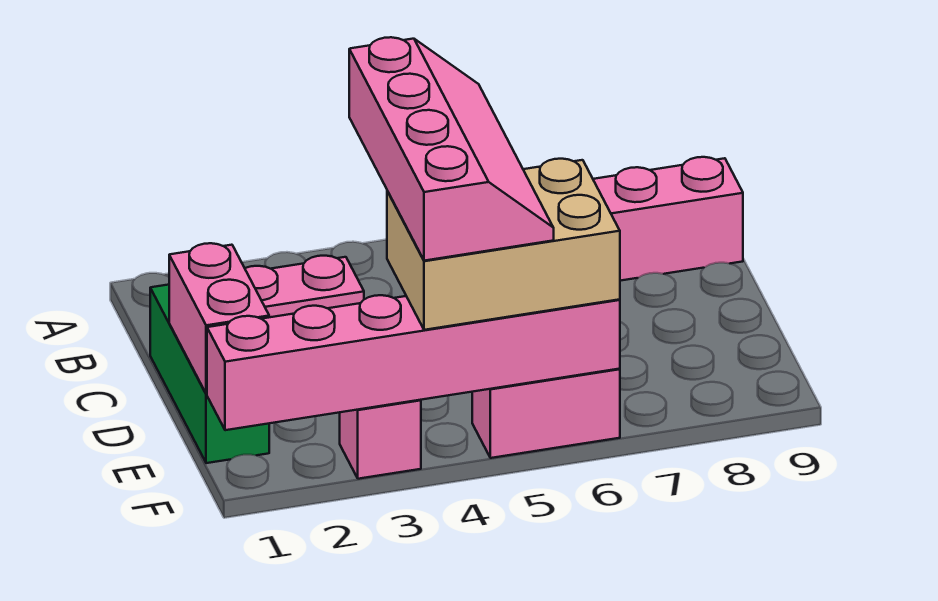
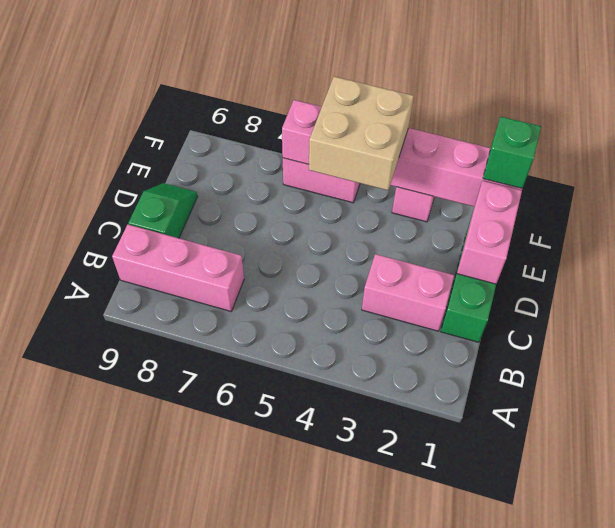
pink 2x4 slope [349,37,554,261] -> none
none -> green 1x2 slope [128,183,197,238]
tan 2x3 brick [387,159,620,330] -> tan 2x2 brick [309,77,414,190]
none -> green 1x1 brick [483,117,541,188]

